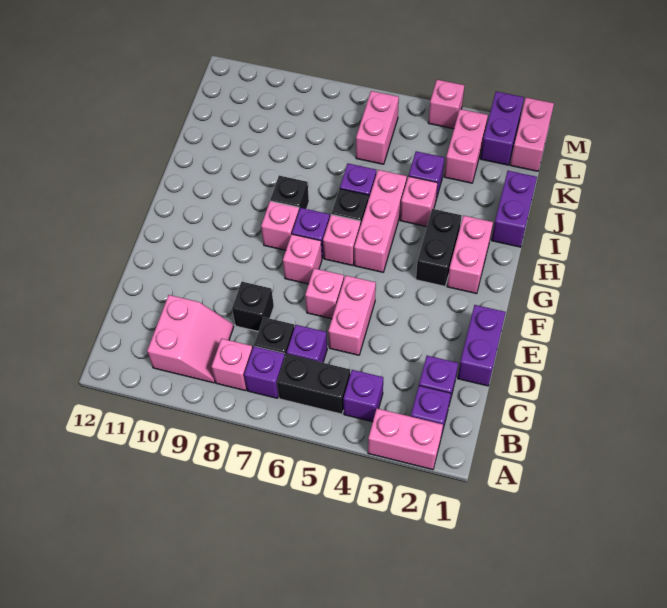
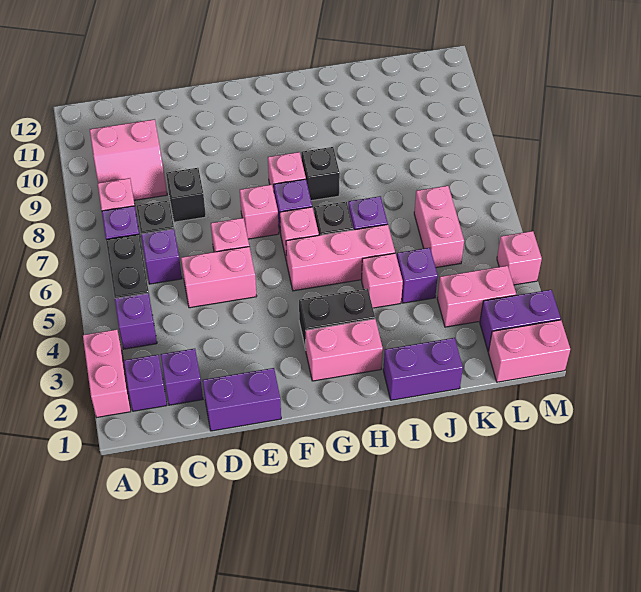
pink 1x2 brick [356,91,399,164] -> pink 1x2 brick turned to [414,186,464,268]

